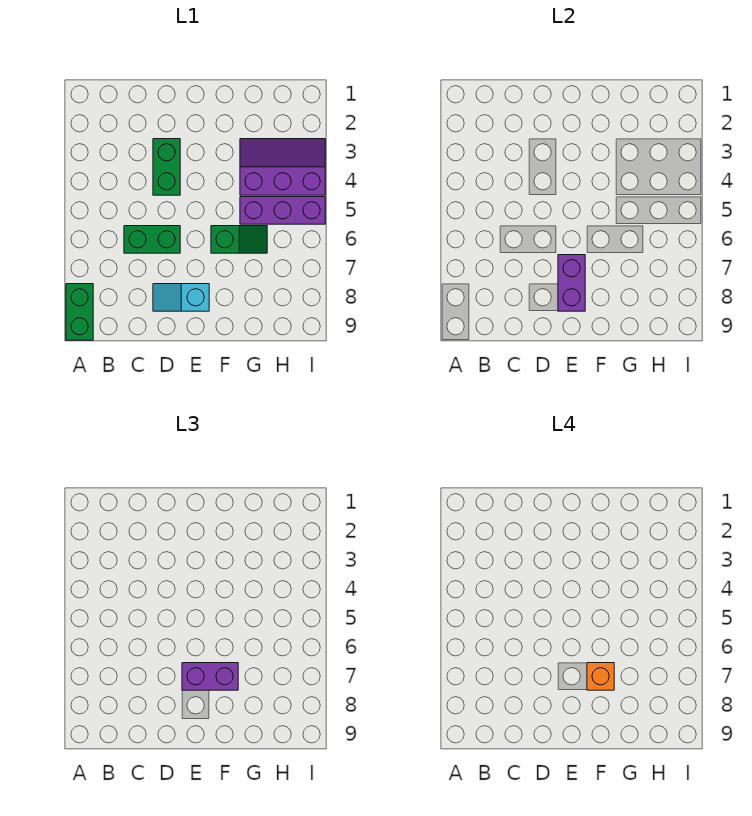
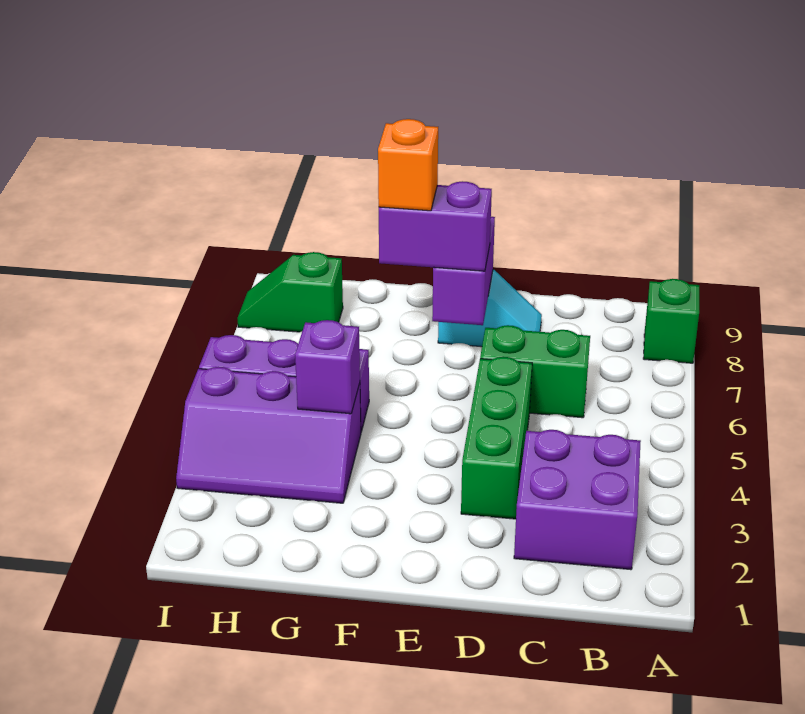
green 1x2 brick [66,284,93,340] -> green 1x1 brick [643,279,699,363]
none -> purple 2x2 brick [514,430,641,570]
green 1x2 brick [153,139,180,195] -> green 1x3 brick [461,357,532,519]
green 1x2 slope [211,226,267,253] -> green 1x2 slope moved to [237,252,343,332]
none -> purple 1x1 brick [295,320,360,414]

